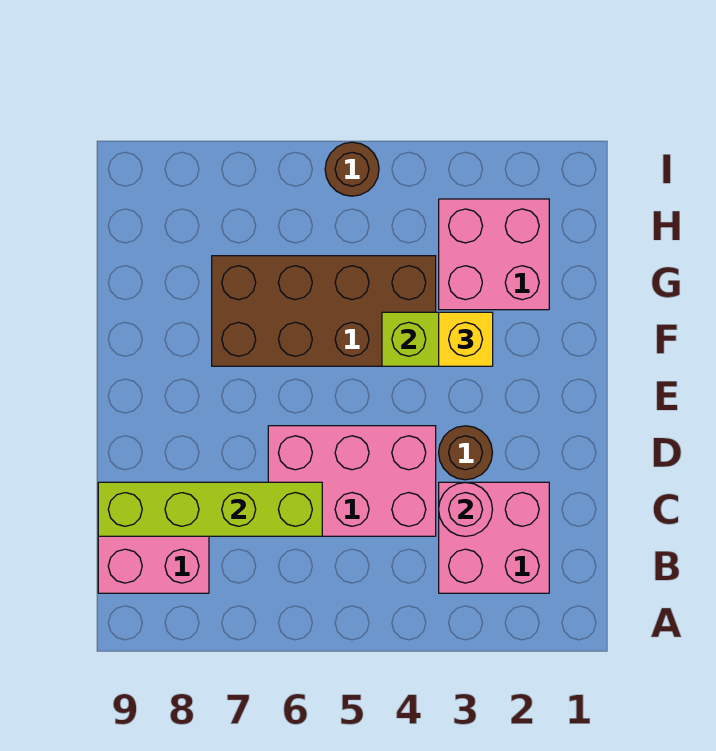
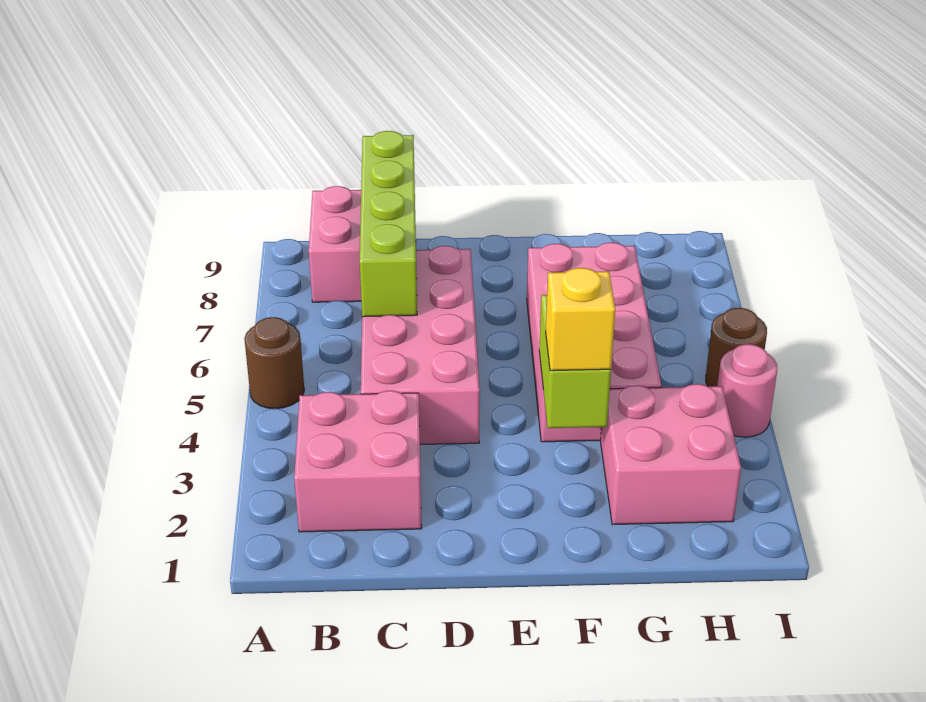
pink 1x1 round brick [439,483,492,536] -> pink 1x1 round brick moved to [717,344,777,437]
pink 2x3 brick [268,426,436,536] -> pink 2x4 brick [361,246,480,445]
brown 1x1 round brick [439,426,492,480] -> brown 1x1 round brick moved to [244,317,304,409]
brown 2x4 brick [212,256,436,366] -> pink 2x4 brick [527,243,661,442]

